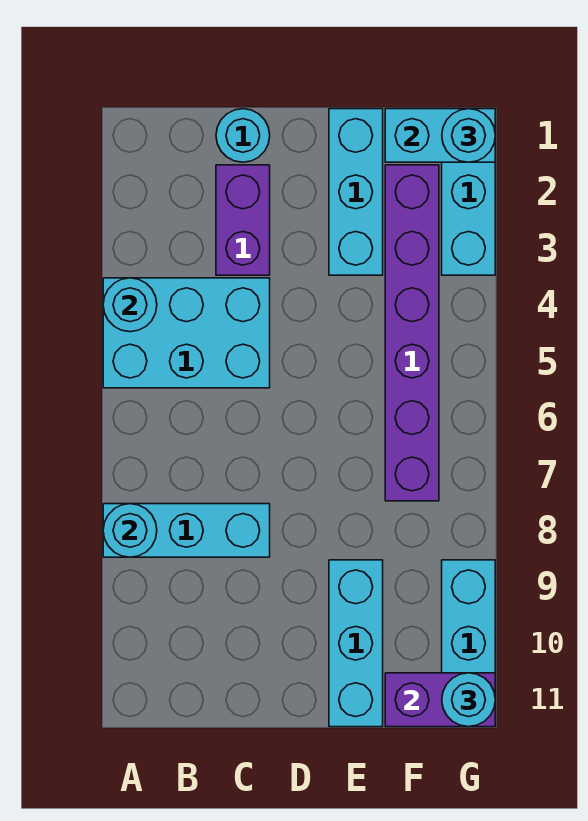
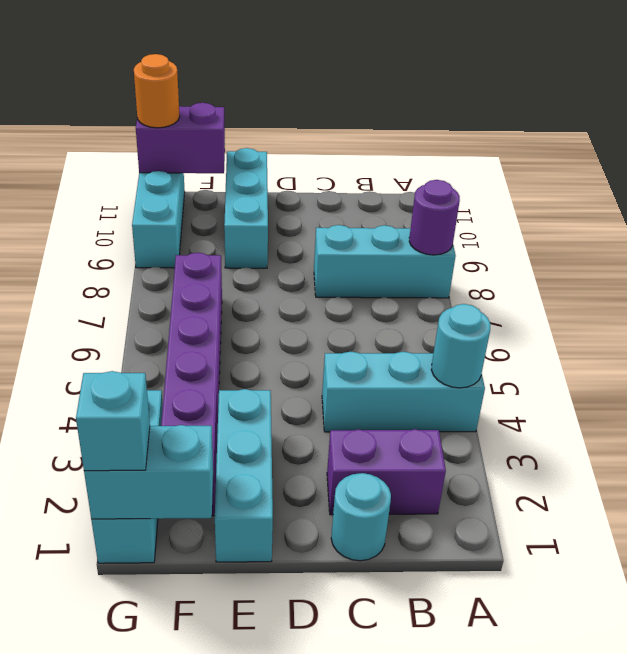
cyan 2x3 brick [103,278,270,388] -> cyan 1x3 brick [322,352,485,432]
cyan 1x1 round brick [103,504,157,557] -> purple 1x1 round brick [409,180,460,255]
purple 1x2 brick [216,165,270,275] -> purple 1x2 brick turned to [327,429,446,515]
cyan 1x1 round brick [442,109,495,162] -> cyan 1x1 brick [76,371,150,471]
cyan 1x1 round brick [442,673,495,727] -> orange 1x1 round brick [134,54,180,128]

